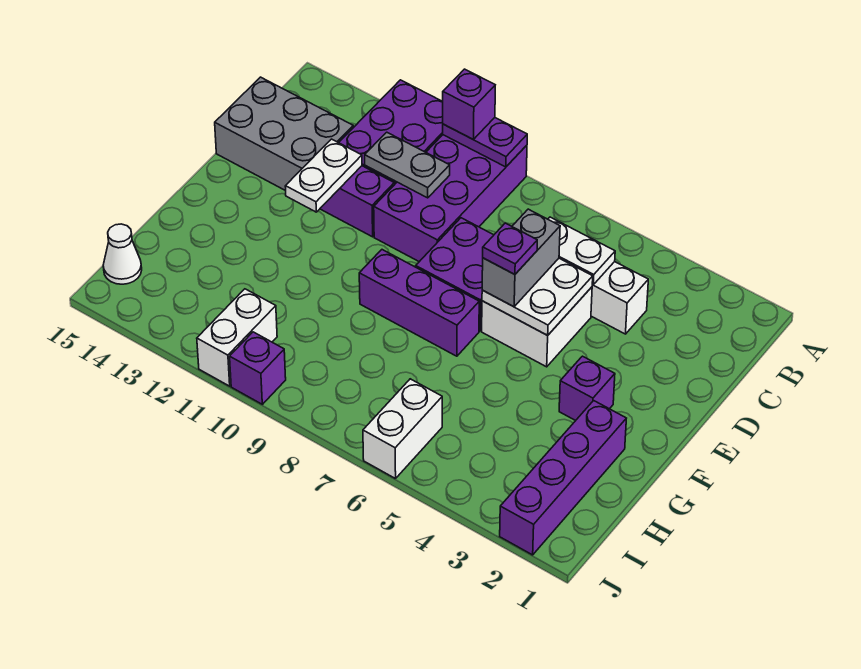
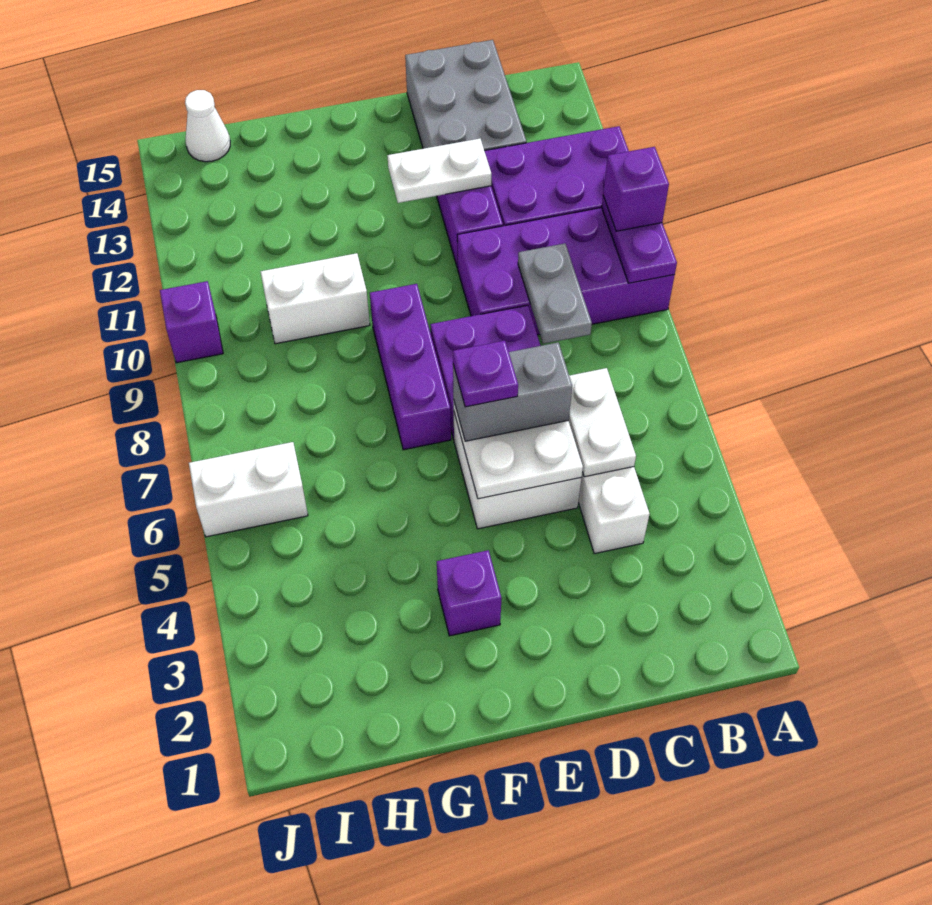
grey 1x2 plate [365,132,450,198] -> grey 1x2 plate moved to [518,243,592,344]
purple 1x4 brick [500,401,626,555] -> none
white 1x2 brick [197,289,277,386] -> white 1x2 brick moved to [261,253,370,344]

